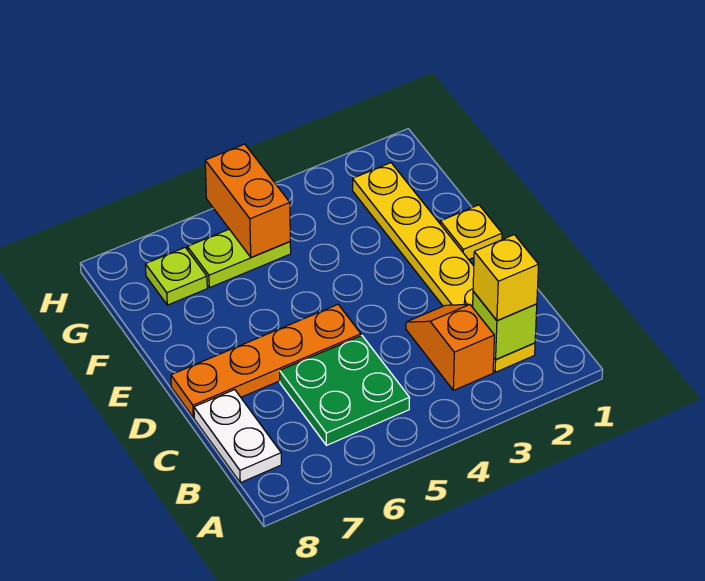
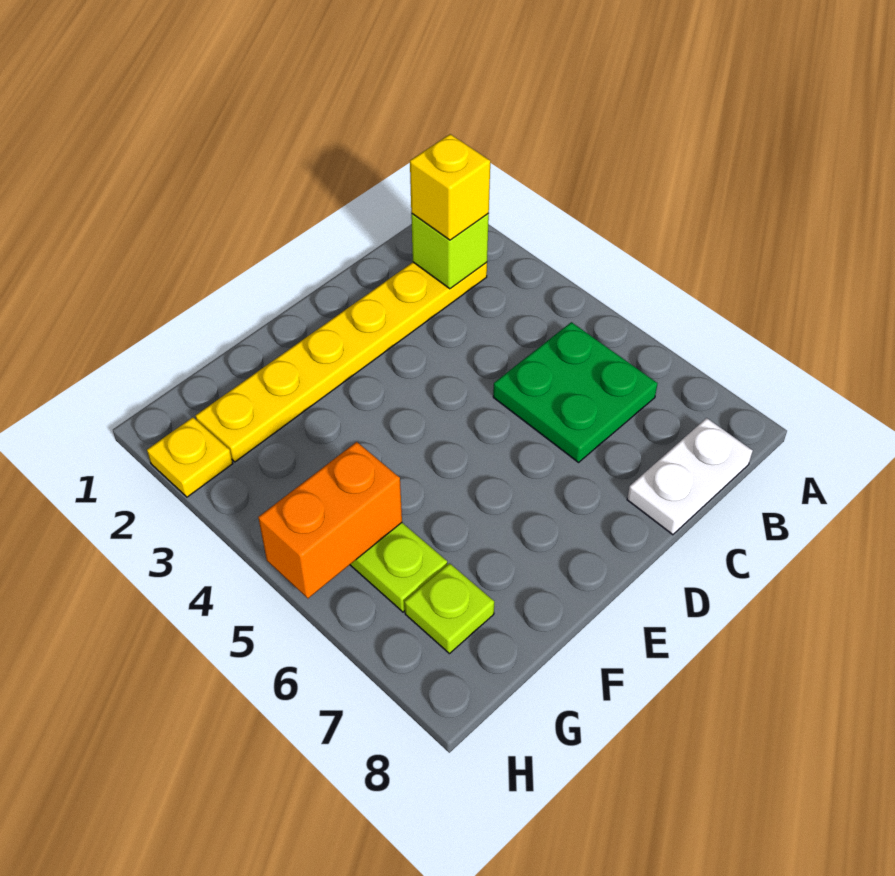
orange 1x2 slope [406,304,494,390] -> none
orange 1x4 plate [171,305,361,417] -> none
yellow 1x1 plate [440,205,502,259] -> yellow 1x1 plate moved to [147,417,233,497]

